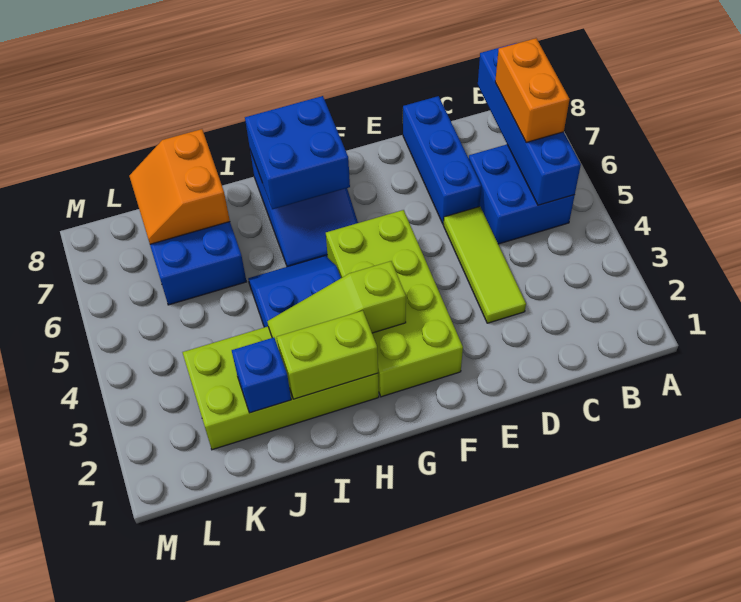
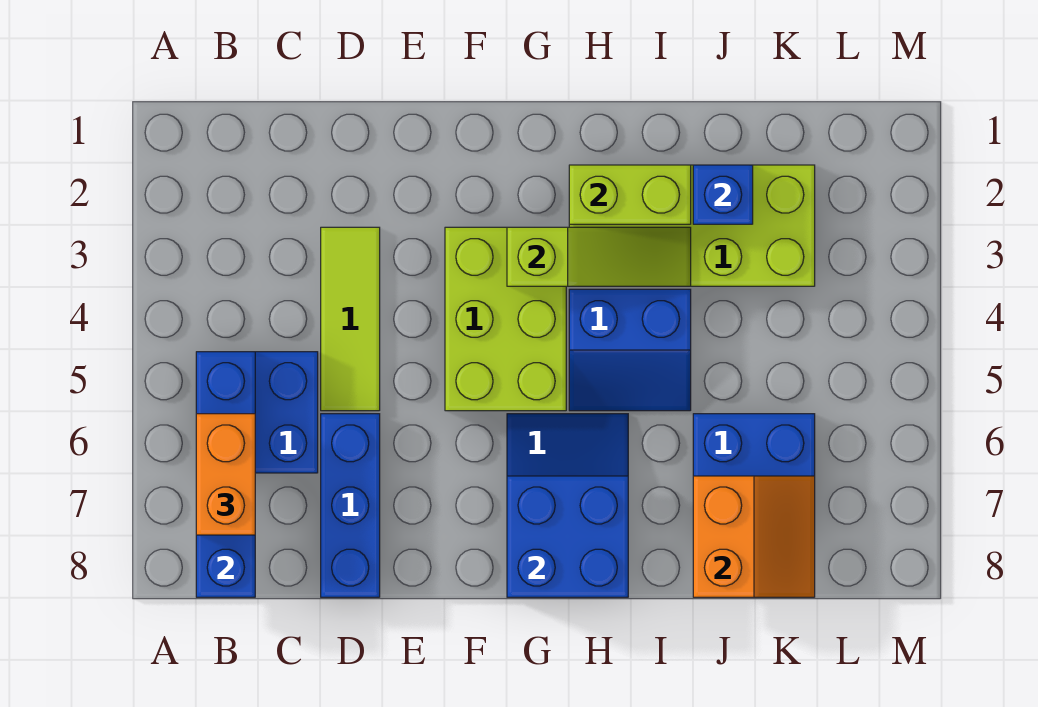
lime 2x4 brick [326,210,463,397] -> lime 2x3 brick [445,227,566,411]

